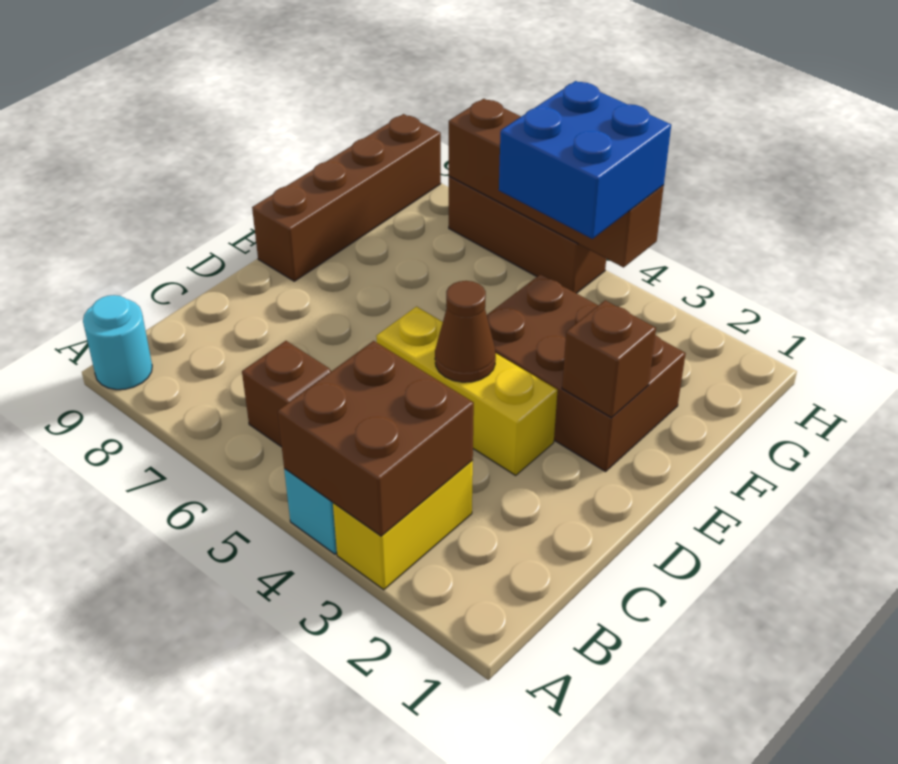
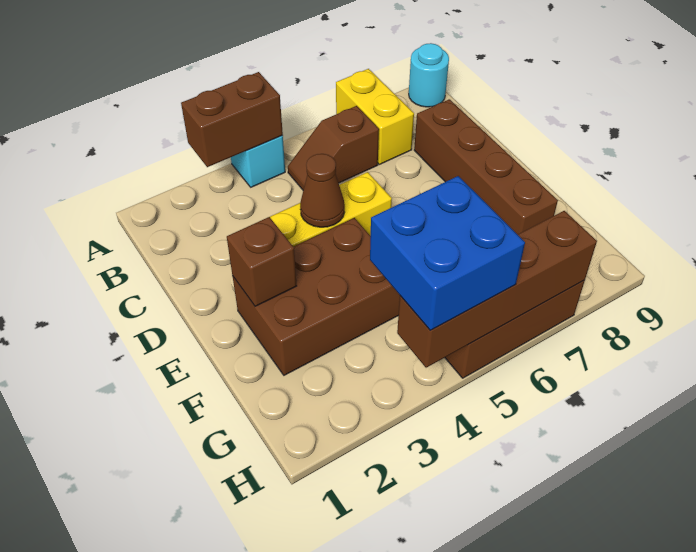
yellow 1x2 brick [333,460,473,590] -> yellow 1x2 brick moved to [336,69,414,164]
brown 2x2 brick [278,341,474,536] -> brown 1x2 brick [181,72,283,167]
brown 1x4 brick [252,114,441,281] -> brown 1x4 brick moved to [414,99,558,235]

